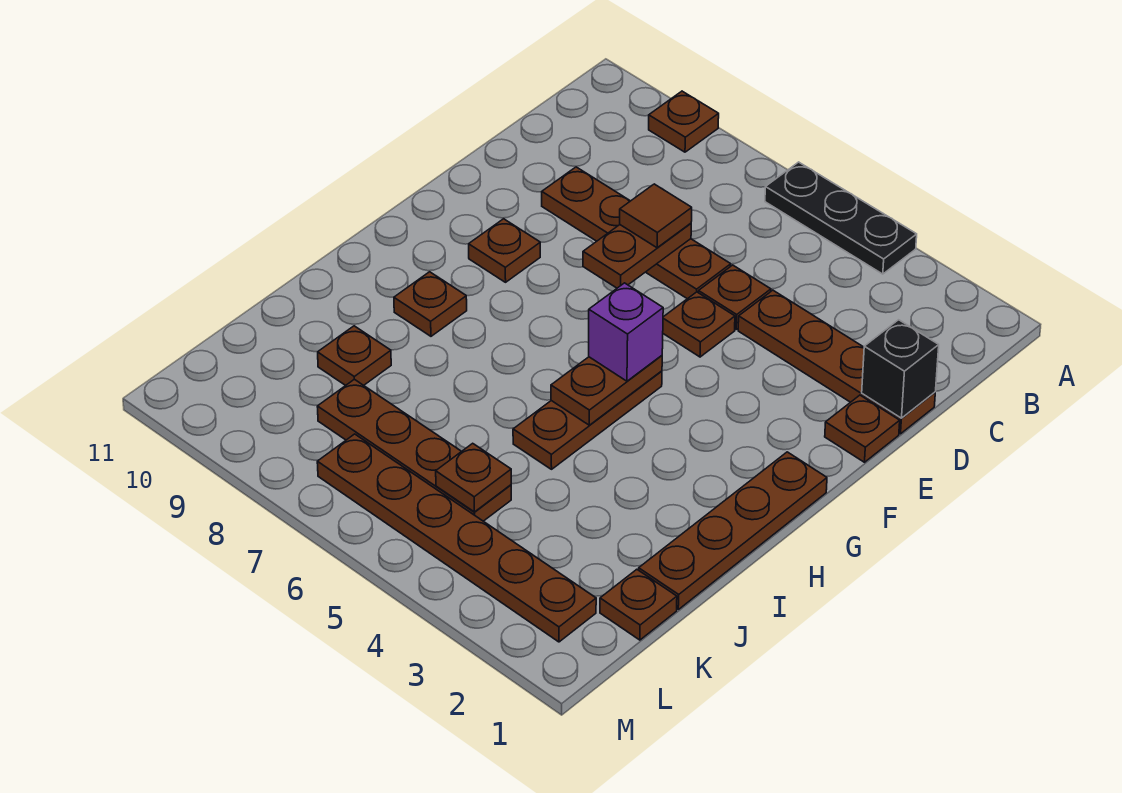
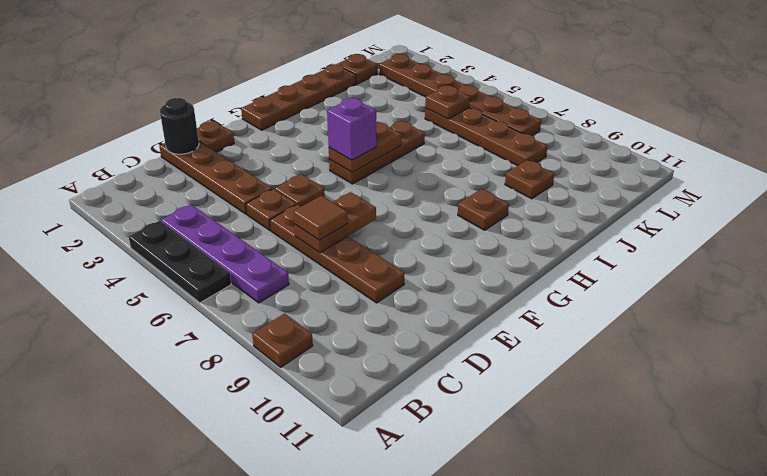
none -> purple 1x4 plate [161,204,289,303]
black 1x1 brick [862,320,939,418] -> black 1x1 round brick [160,98,199,154]
brown 1x1 plate [469,219,540,282] -> none

